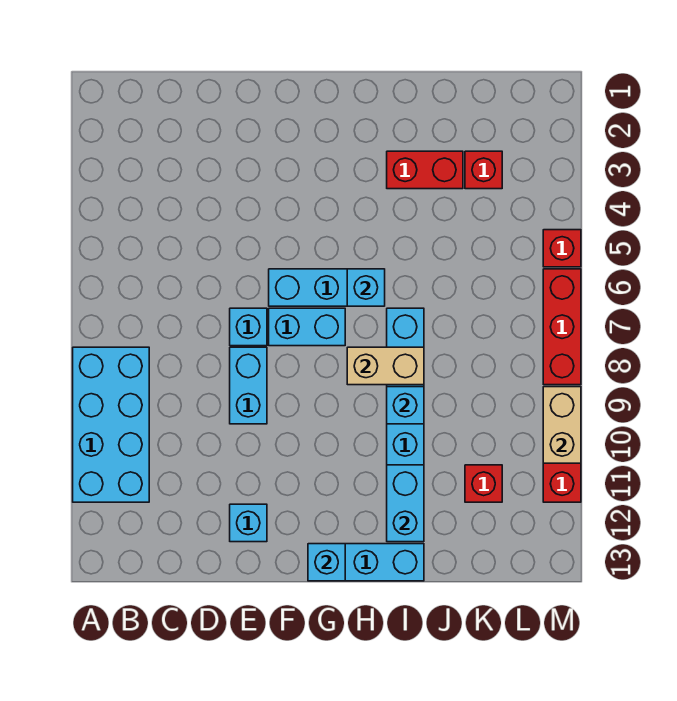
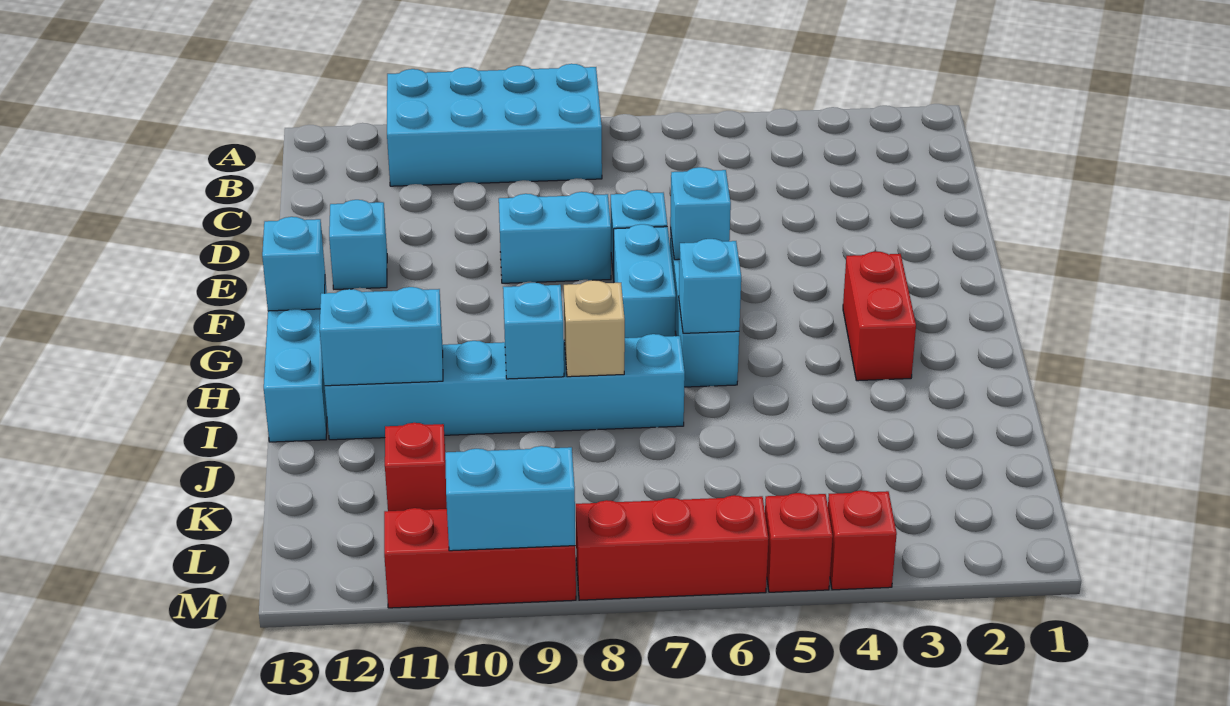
none -> cyan 1x1 brick [670,167,731,260]
tan 1x2 brick [347,347,424,385] -> tan 1x1 brick [564,280,625,377]
red 1x2 brick [387,151,463,189] -> red 1x2 brick moved to [843,251,916,381]
red 1x1 brick [465,151,502,189] -> red 1x1 brick moved to [828,490,897,590]
tan 1x2 brick [543,387,581,463] -> cyan 1x2 brick [445,446,575,551]

